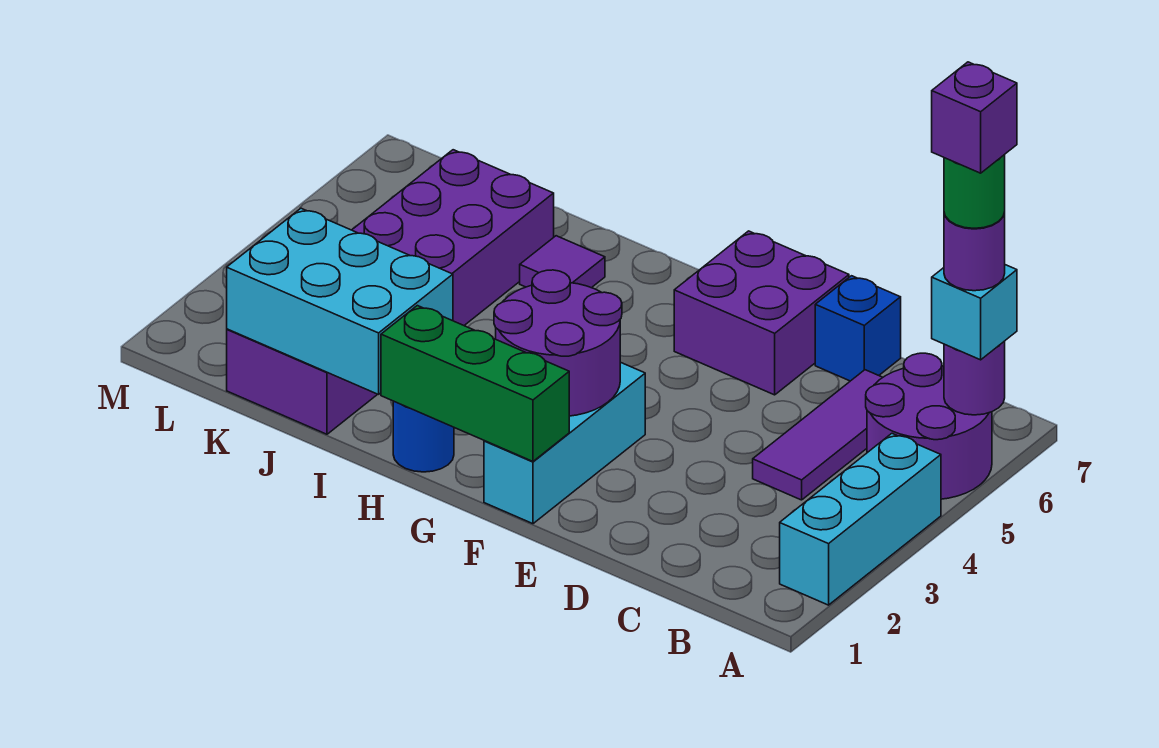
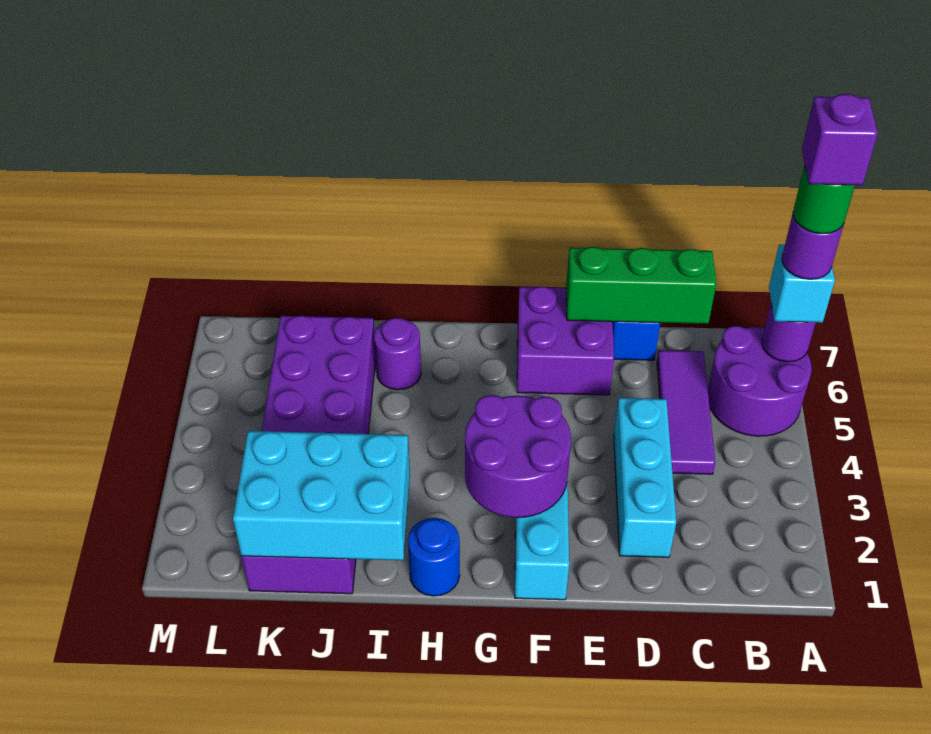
cyan 1x3 brick [780,434,941,605] -> cyan 1x3 brick moved to [614,398,676,557]
green 1x3 brick [381,306,569,461] -> green 1x3 brick moved to [566,247,716,324]
purple 1x1 tile [520,236,605,288] -> purple 1x1 round brick [374,318,421,390]

